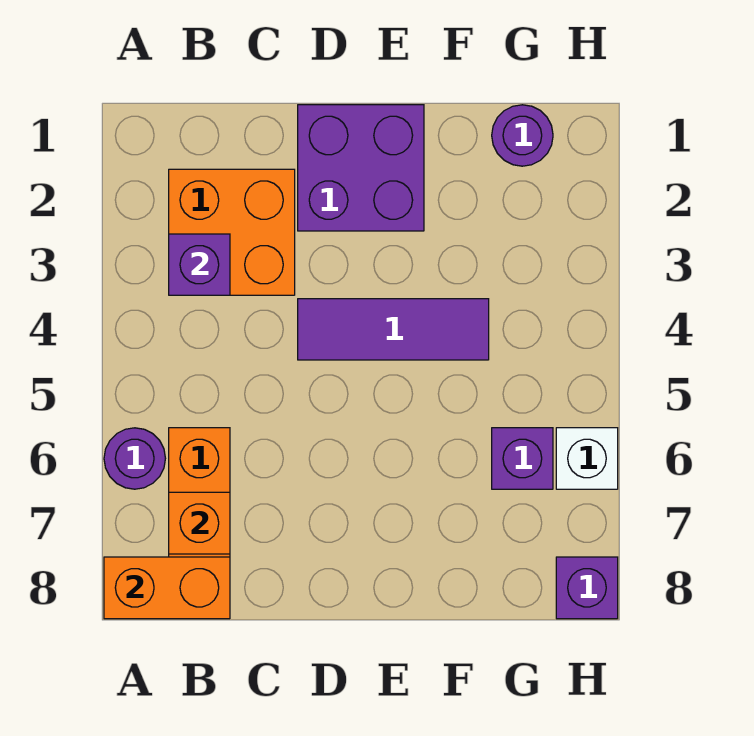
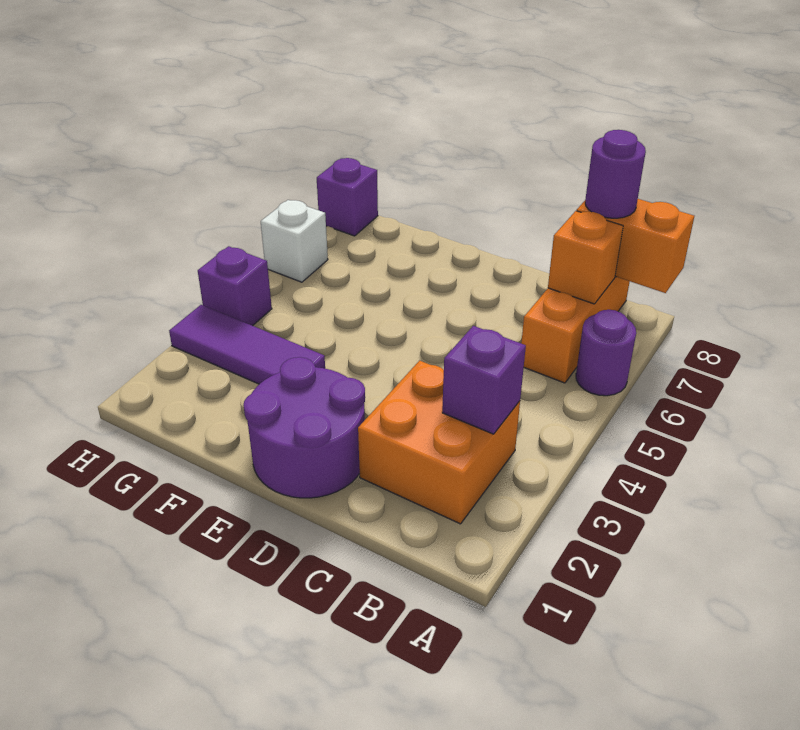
purple 2x2 brick [298,105,424,231] -> purple 2x2 round brick [243,357,365,498]
purple 1x3 tile [298,299,489,360] -> purple 1x3 tile moved to [169,305,325,384]
purple 1x1 round brick [492,105,553,166] -> purple 1x1 round brick moved to [585,130,646,218]
purple 1x1 brick [492,428,553,489] -> purple 1x1 brick moved to [198,246,272,326]

